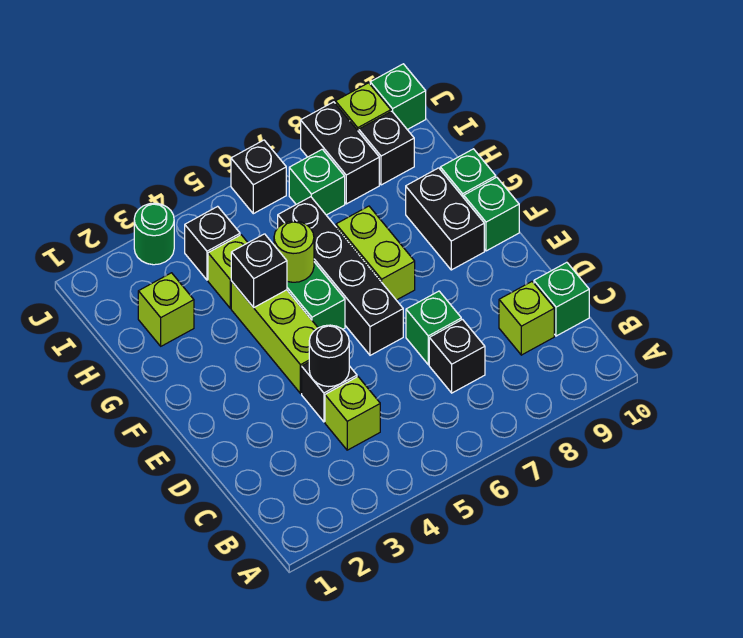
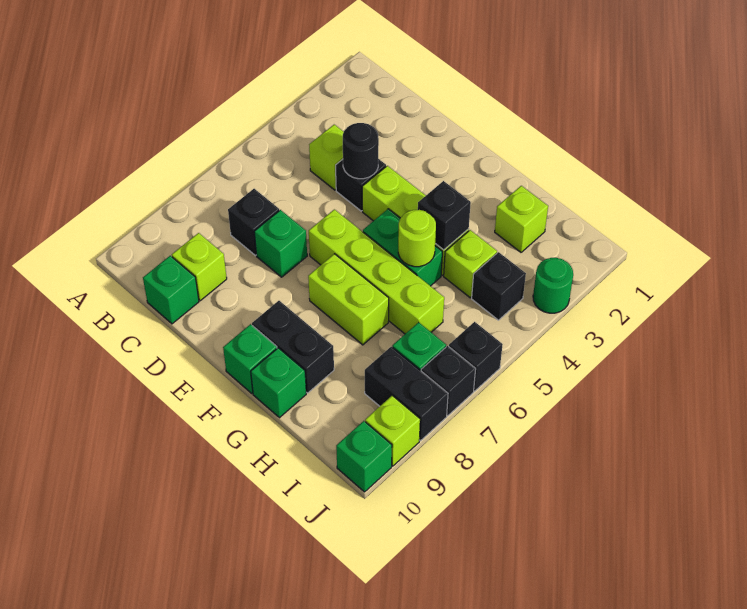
black 1x4 brick [278,197,403,355] -> lime 1x4 brick [309,209,444,334]
black 1x1 brick [359,111,414,185] -> black 1x1 brick moved to [421,346,476,416]

